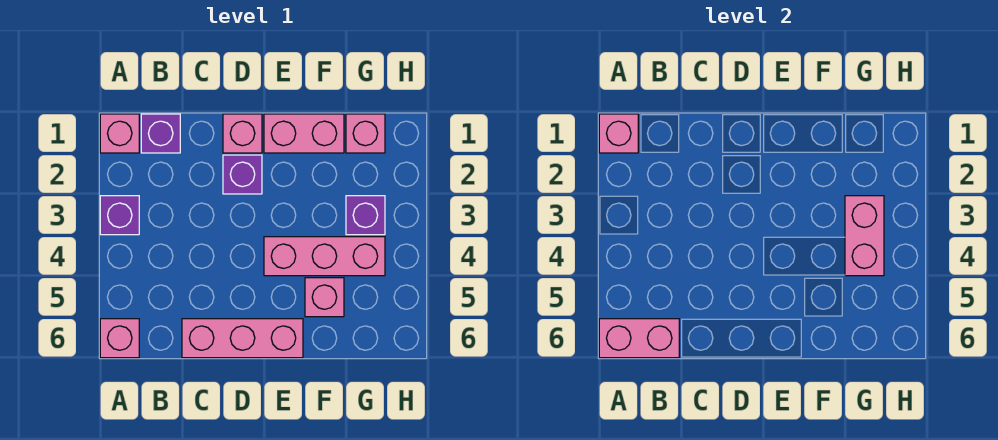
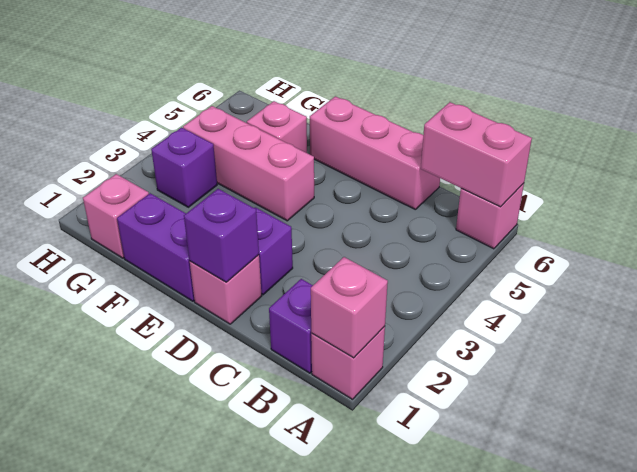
purple 1x1 brick [100,196,139,235] -> purple 1x1 brick moved to [184,189,259,282]
pink 1x2 brick [264,114,344,153] -> purple 1x2 brick [117,193,194,301]
pink 1x2 brick [845,196,884,276] -> none

